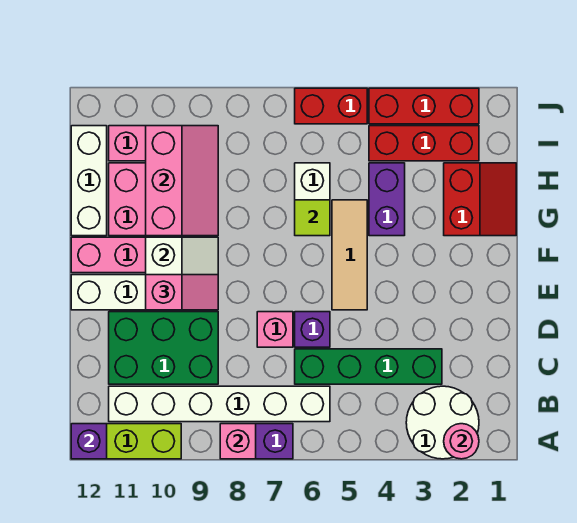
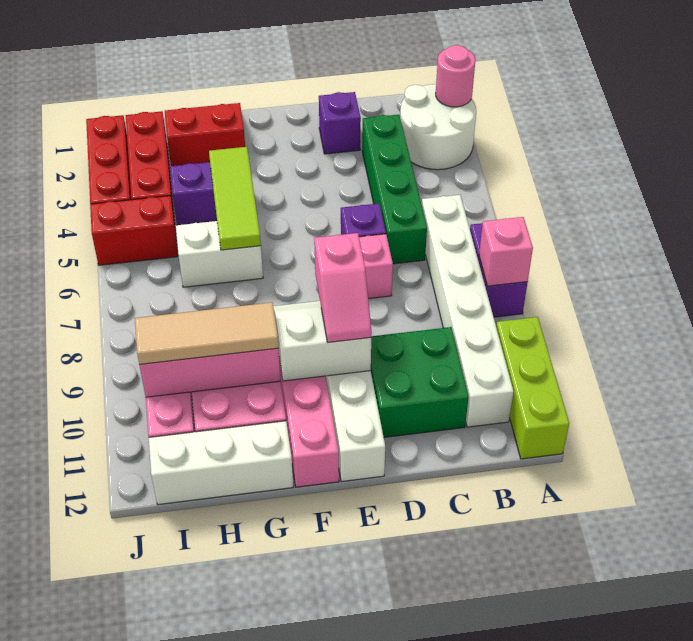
purple 1x1 brick [71,424,107,459] -> purple 1x1 brick moved to [319,92,361,154]
green 2x3 brick [109,312,218,384] -> green 2x2 brick [371,327,469,437]
tan 1x3 tile [332,200,367,310] -> tan 1x3 tile moved to [135,302,278,364]
pink 1x2 slope [146,275,218,310] -> pink 1x2 slope turned to [314,233,372,342]
lime 1x1 tile [295,200,330,236] -> lime 1x3 tile [209,147,261,250]
red 1x2 brick [295,88,367,124] -> red 1x2 brick turned to [90,196,178,265]

